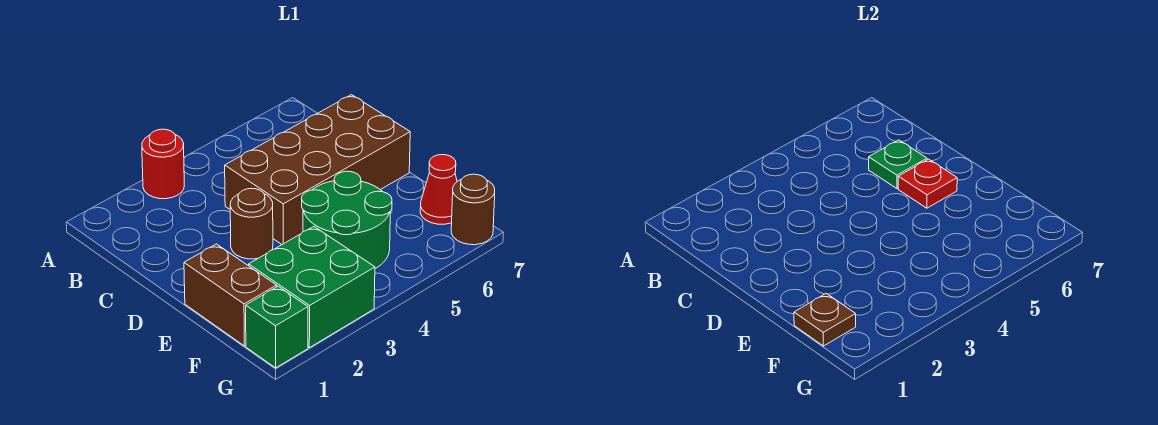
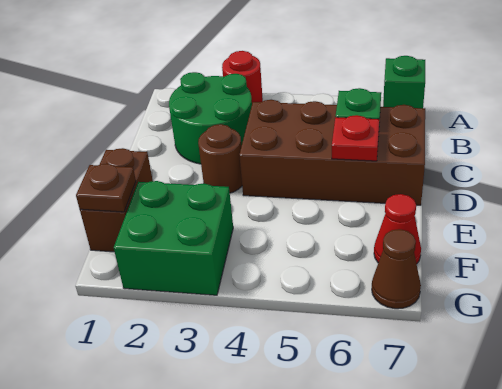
green 2x2 round brick [302,171,392,269] -> green 2x2 round brick moved to [169,72,252,164]
green 1x1 brick [246,286,308,368] -> green 1x1 brick moved to [383,56,425,108]
brown 1x1 round brick [451,174,495,245] -> brown 1x1 cone [372,229,421,309]

